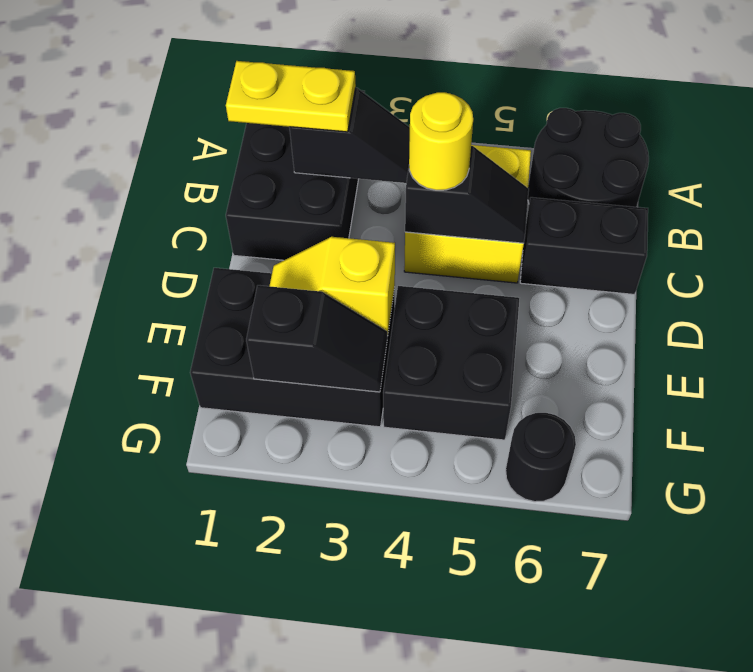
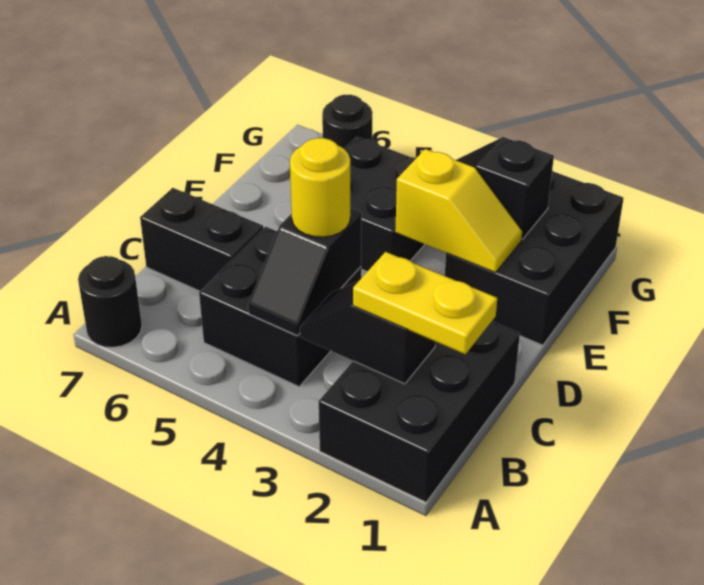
black 2x2 round brick [528,108,649,207] -> black 1x1 round brick [78,256,142,347]
yellow 2x2 brick [404,145,531,283] -> black 2x2 brick [199,227,361,387]
black 1x2 slope [405,146,529,244] -> black 1x2 slope turned to [248,208,362,336]
black 2x3 brick [190,268,395,427] -> black 2x3 brick turned to [445,171,624,345]

